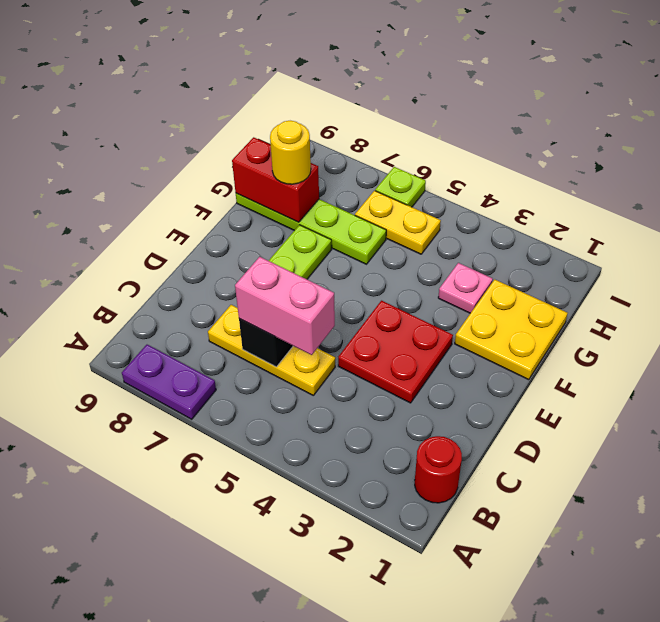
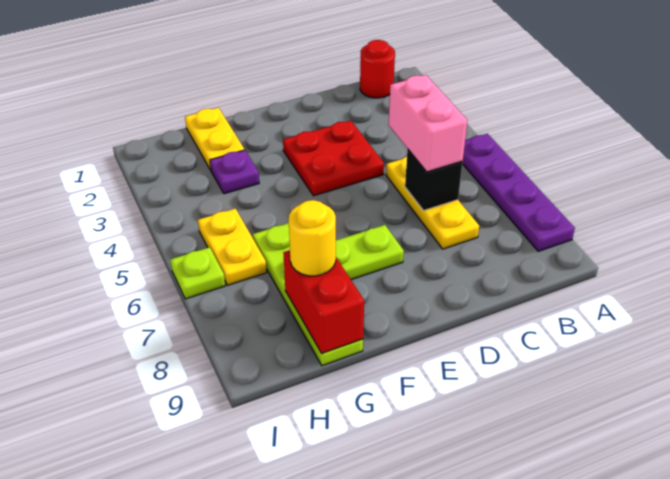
purple 1x2 plate [122,345,216,419] -> purple 1x4 plate [462,134,575,251]
yellow 2x2 plate [455,279,568,380] -> yellow 1x2 plate [185,108,244,170]
pink 1x1 plate [438,263,493,313] -> purple 1x1 plate [210,150,259,194]

